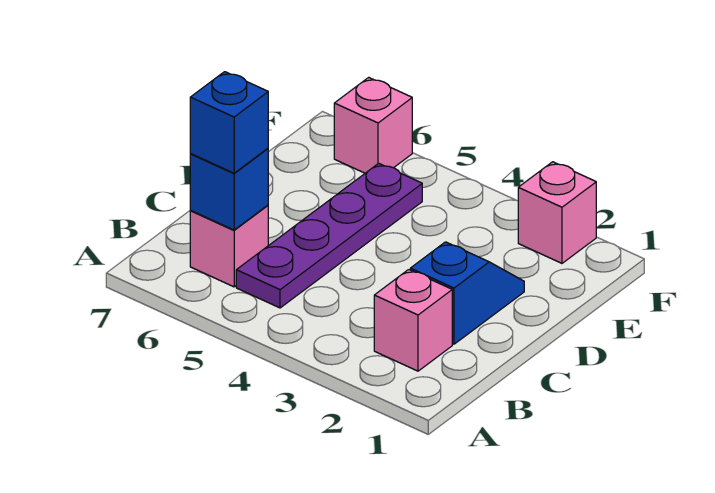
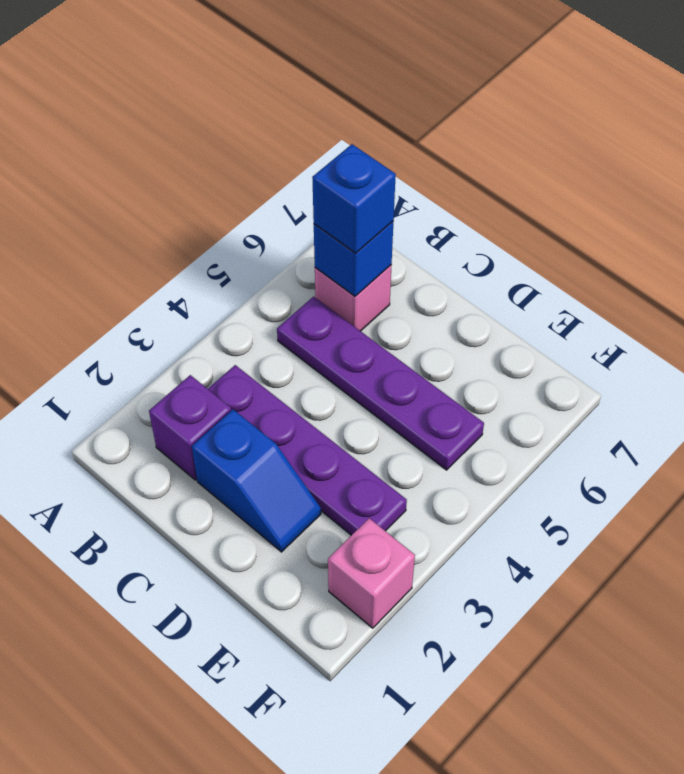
pink 1x1 brick [374,270,452,371] -> purple 1x1 brick [149,375,231,480]
none -> purple 1x4 plate [208,365,407,535]
pink 1x1 brick [334,77,412,173] -> none

